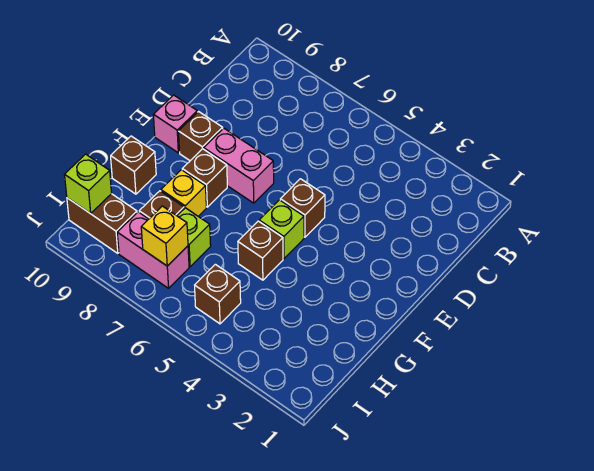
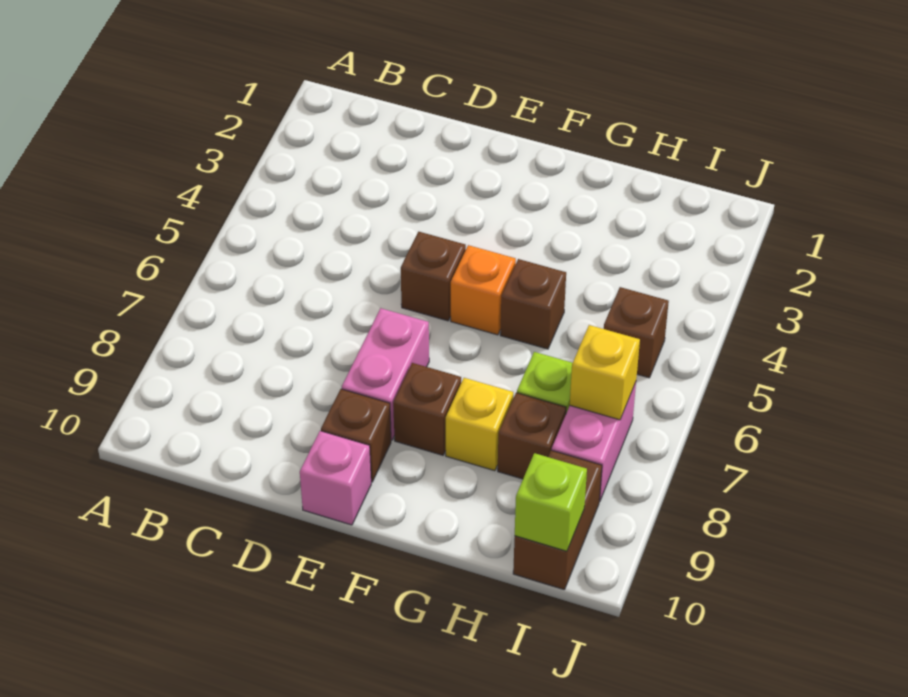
lime 1x1 brick [259,200,304,259] -> orange 1x1 brick [451,245,516,335]
brown 1x1 brick [111,136,156,194] -> none

